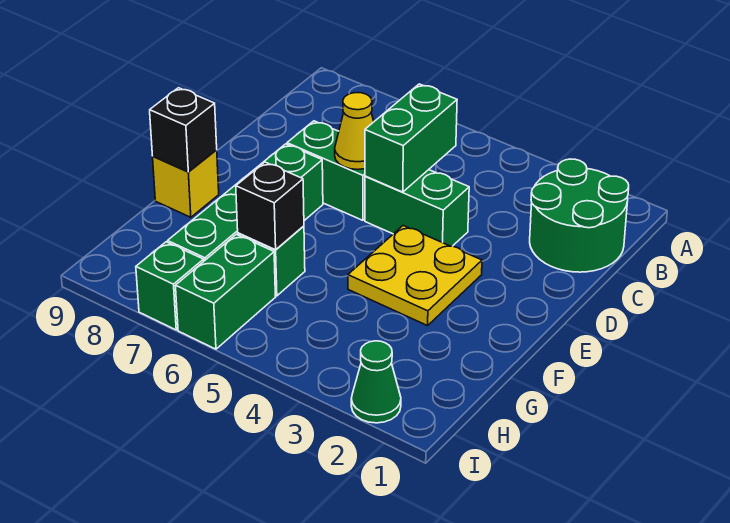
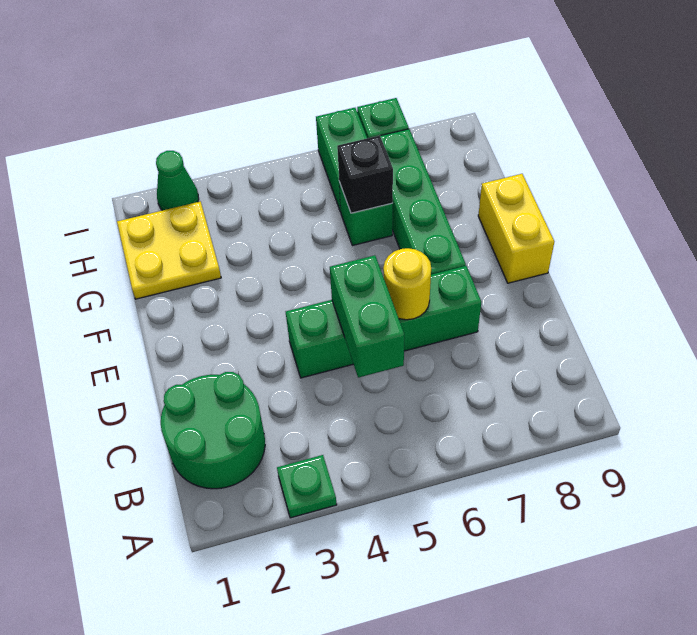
none -> green 1x1 plate [277,455,337,518]
yellow 1x1 cone [335,93,374,170] -> yellow 1x1 round brick [383,248,431,320]
yellow 2x2 plate [348,226,482,326] -> yellow 2x2 plate moved to [117,201,221,299]
yellow 1x1 brick [153,150,219,217] -> yellow 1x2 brick [478,174,554,283]
black 1x1 brick [150,88,217,172] -> none

